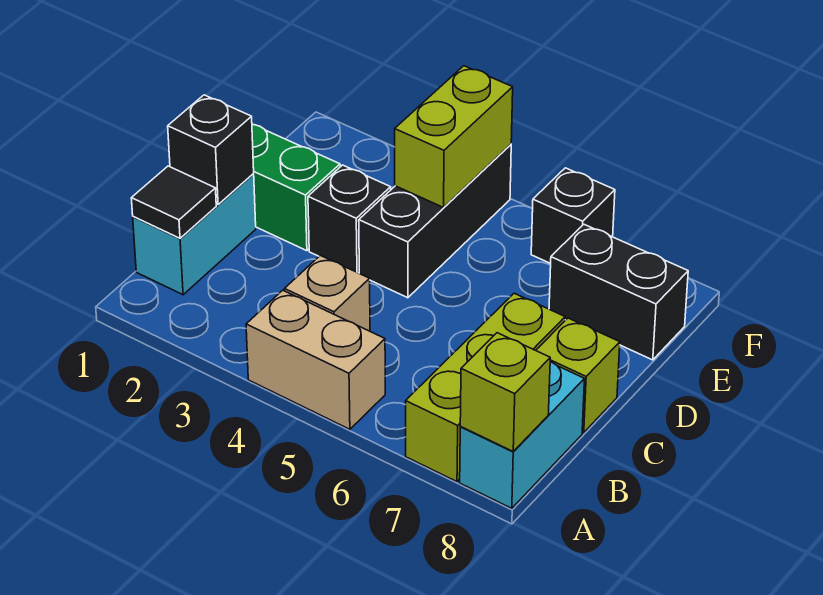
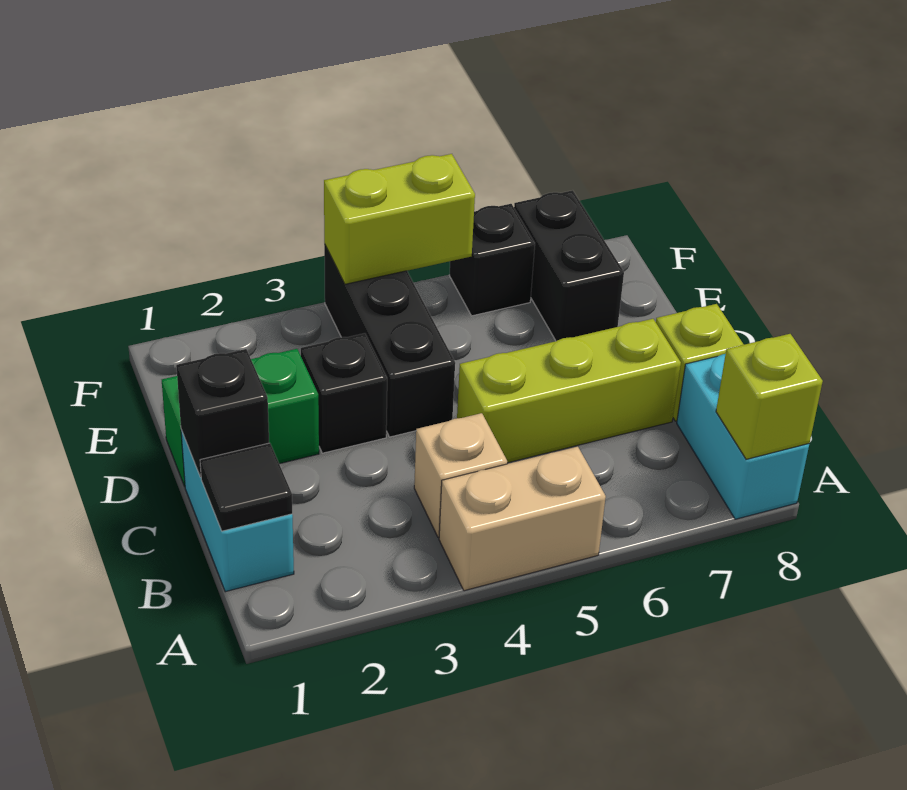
lime 1x3 brick [406,293,565,482] -> lime 1x3 brick turned to [457,319,681,463]
lime 1x2 brick [395,66,513,207] -> lime 1x2 brick turned to [324,154,475,284]
black 1x2 brick [549,224,688,360] -> black 1x2 brick turned to [514,190,624,341]

